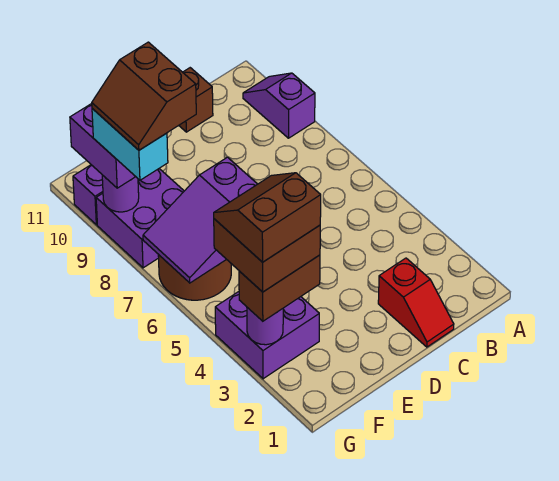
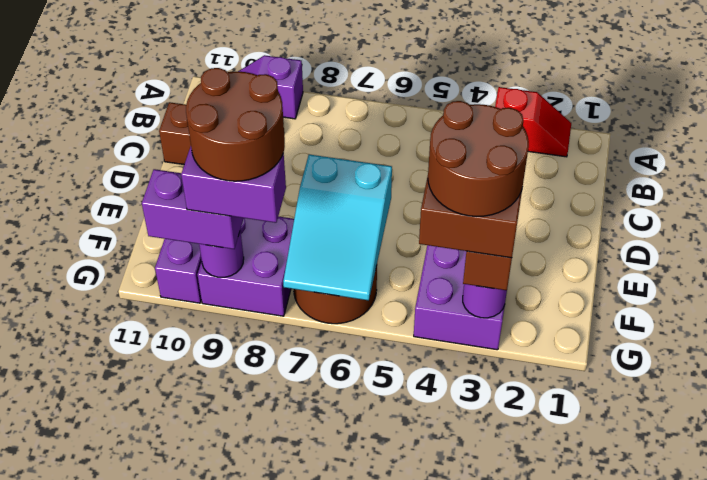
red 1x2 slope [378,258,454,347] -> red 1x2 slope moved to [495,87,571,157]
purple 2x3 slope [143,157,257,283] -> cyan 2x3 slope [283,155,392,300]
brown 2x2 slope [214,173,321,262] -> brown 2x2 round brick [428,101,529,216]
brown 2x2 slope [92,42,196,150] -> brown 2x2 round brick [186,68,285,181]
cyan 1x2 brick [92,109,168,180] -> purple 1x2 brick [181,147,286,223]

